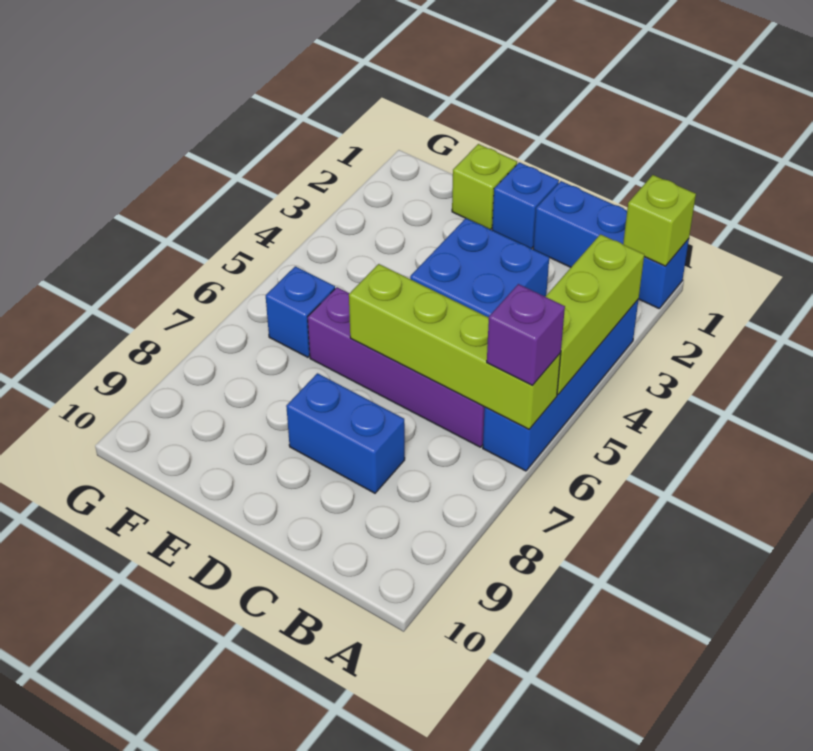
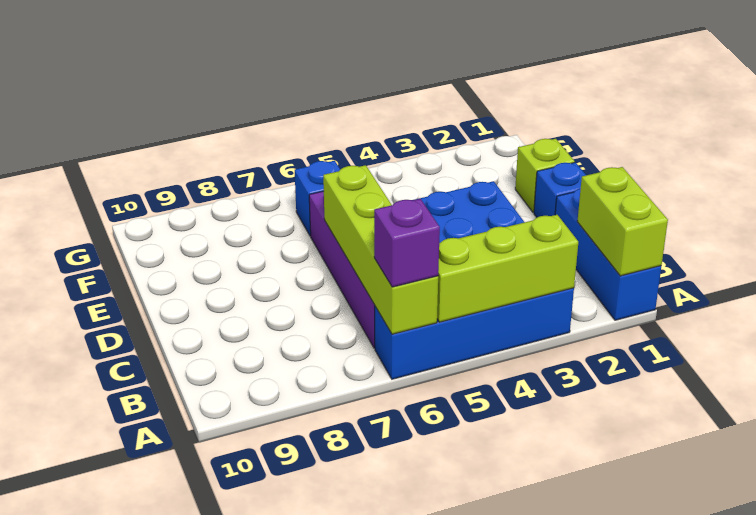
lime 1x1 brick [623,175,696,266] -> lime 1x2 brick [577,167,668,276]
blue 1x2 brick [286,373,405,493] -> none

